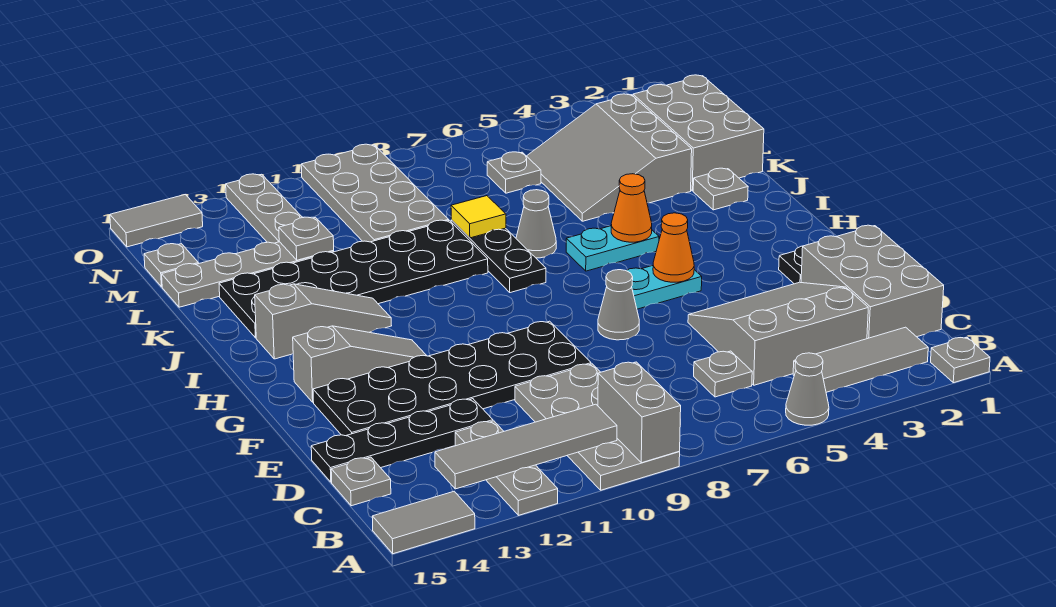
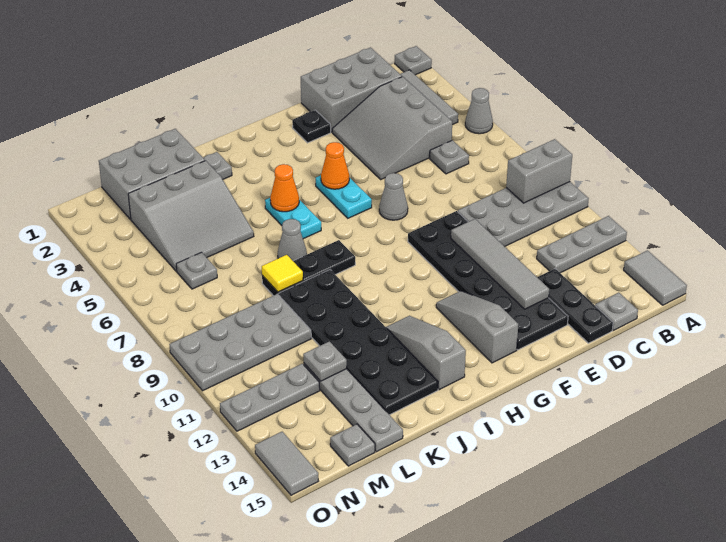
grey 1x4 tile [435,404,617,489] -> grey 1x4 tile moved to [451,219,549,309]
black 1x4 plate [311,399,493,482] -> black 1x3 plate [537,269,613,343]

